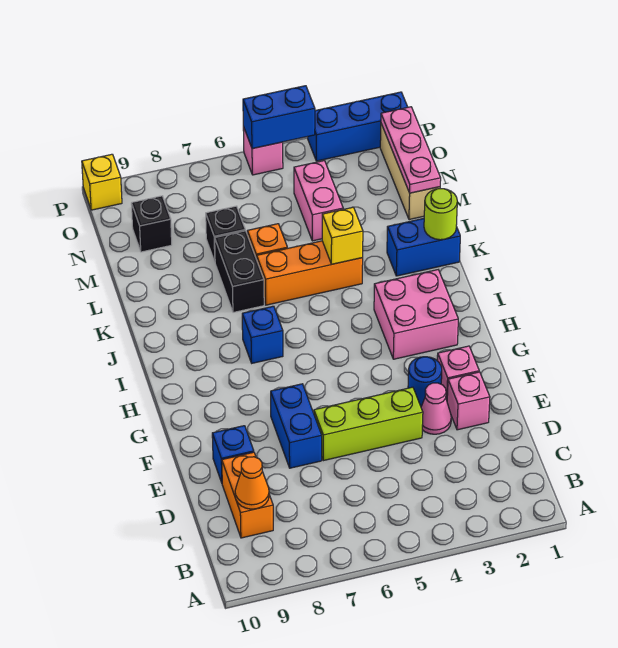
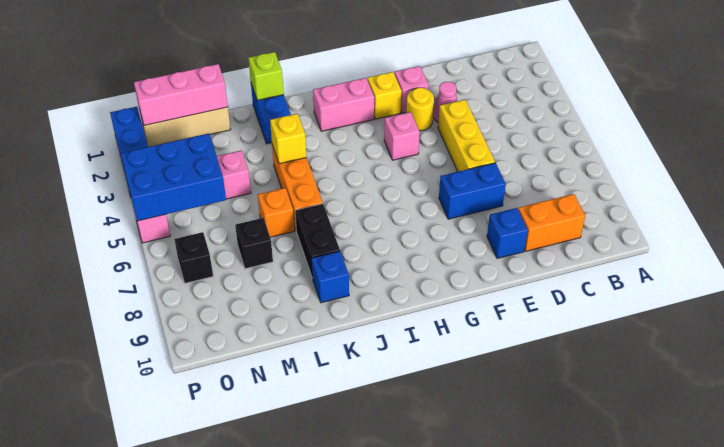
orange 1x1 cone [235,457,269,509] -> none
pink 1x1 brick [447,372,490,430] -> pink 1x1 brick moved to [384,112,420,160]
lime 1x3 brick [314,387,423,461] -> yellow 1x3 brick [438,100,495,172]
blue 1x1 round brick [408,357,442,406] -> yellow 1x1 round brick [406,88,434,131]
pink 2x2 brick [374,270,458,359] -> pink 1x2 brick [313,78,374,131]
blue 1x1 brick [242,306,283,363] -> blue 1x1 brick moved to [312,251,349,303]
lime 1x1 round brick [424,189,457,240] -> lime 1x1 brick [248,52,284,100]
black 1x2 brick [215,231,264,312] -> black 1x2 brick turned to [295,204,340,278]
pink 1x3 plate [381,107,441,193] -> pink 1x3 brick [134,64,228,125]
black 1x1 brick [131,196,172,252] -> black 1x1 brick moved to [174,232,213,283]
blue 1x2 brick [243,86,315,149] -> blue 2x3 brick [121,133,226,221]
yellow 1x1 brick [82,154,122,210] -> yellow 1x1 brick moved to [368,72,402,119]

